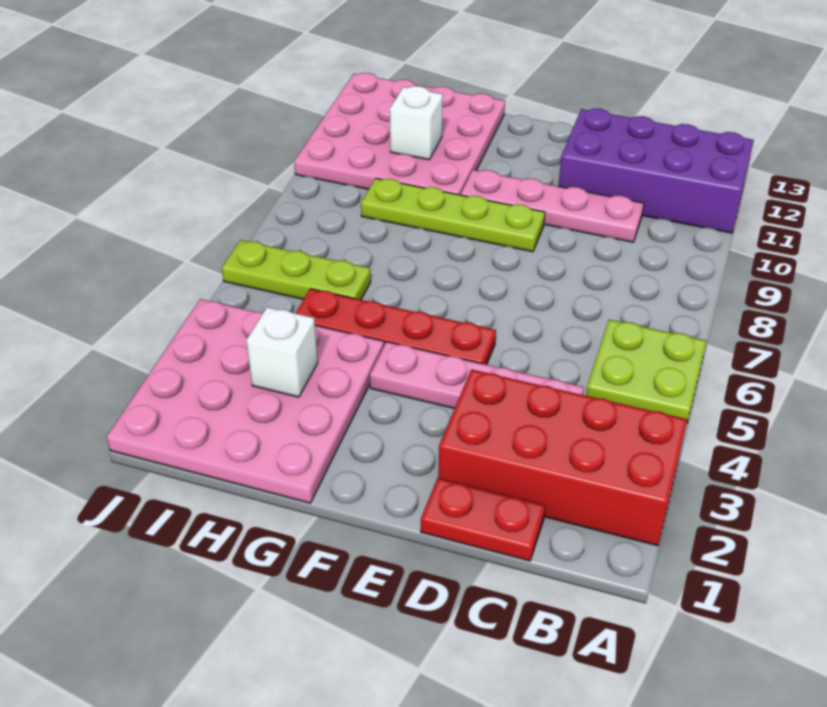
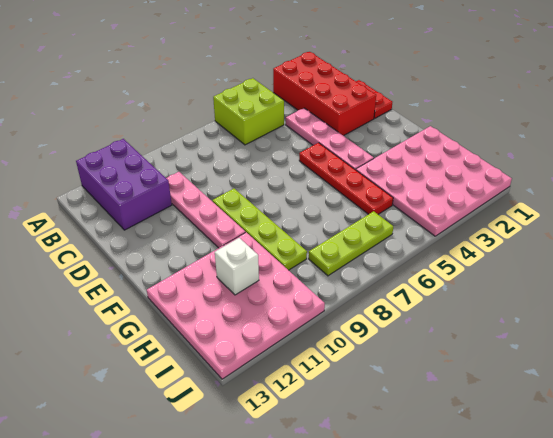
lime 2x2 plate [586,320,706,422] -> lime 2x2 brick [213,78,284,145]
purple 2x4 brick [558,109,754,233] -> purple 2x3 brick [76,139,172,230]
white 1x1 brick [246,307,318,397] -> none
lime 1x3 plate [222,240,371,300] -> lime 1x3 plate turned to [309,211,393,276]

